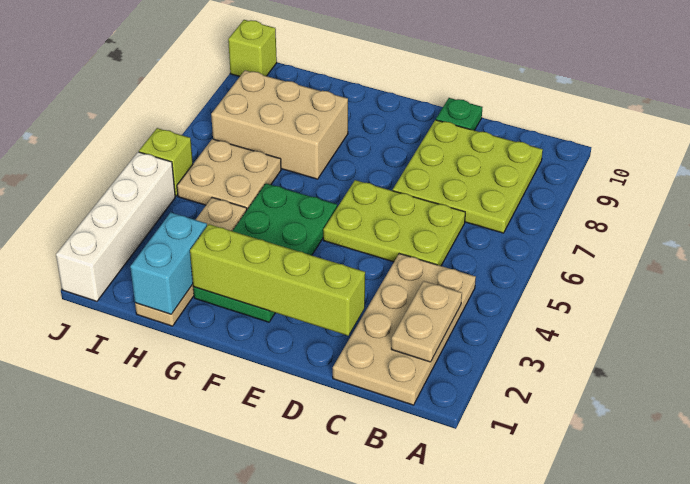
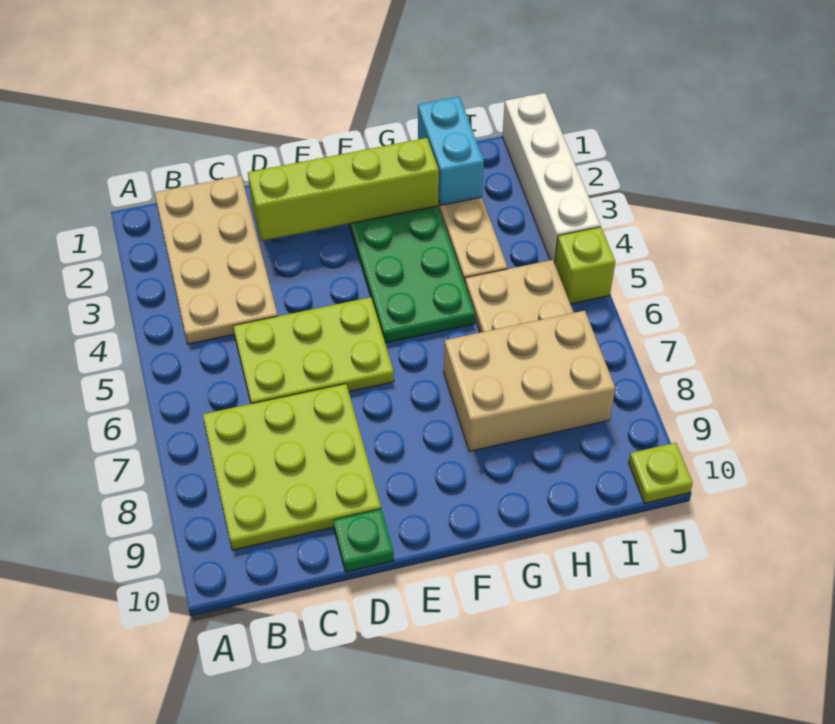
tan 1x2 plate [391,281,462,362] -> none
lime 1x1 brick [228,20,277,76] -> lime 1x1 plate [629,443,693,503]

